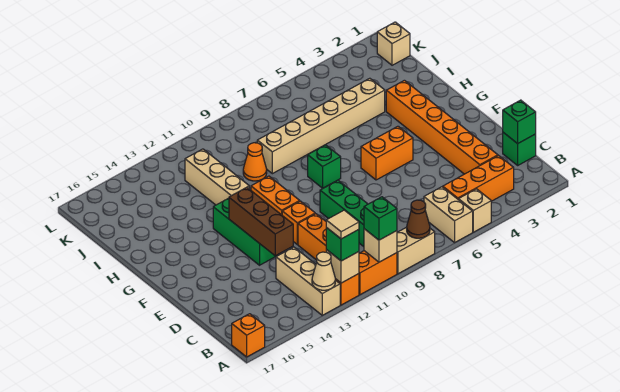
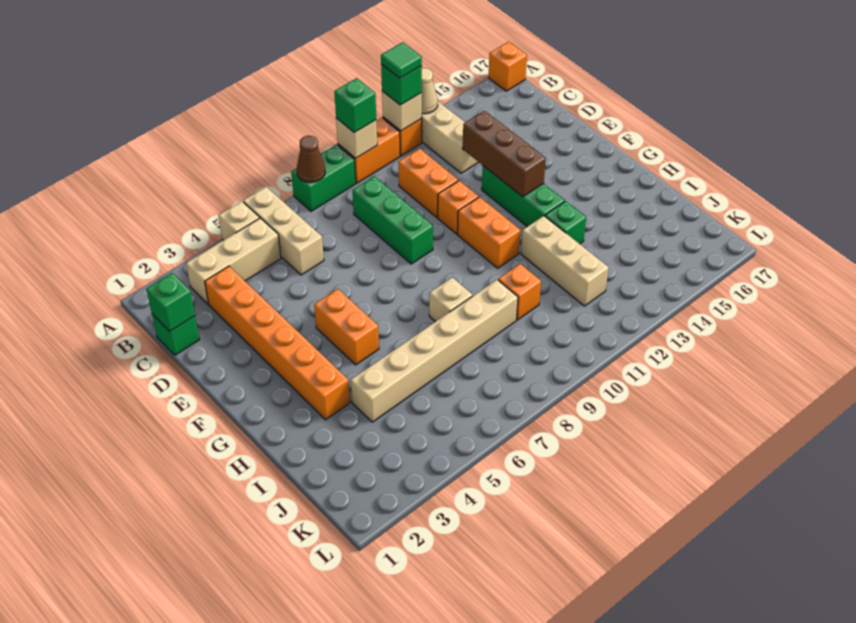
tan 1x2 brick [424,187,473,243] -> tan 1x3 brick [243,187,324,275]
tan 1x2 brick [397,227,435,274] -> green 1x2 brick [291,145,356,211]
tan 1x1 tile [326,210,359,239] -> green 1x1 tile [381,42,422,78]
orange 1x3 brick [443,156,514,201] -> tan 1x3 brick [186,218,281,304]
orange 1x2 brick [361,126,413,180] -> orange 1x2 brick turned to [314,289,379,365]
green 1x1 brick [308,145,341,188] -> green 1x1 brick moved to [545,201,586,244]
orange 1x1 cone [243,143,267,181] -> orange 1x1 brick [498,264,541,320]
tan 1x1 brick [377,22,410,65] -> tan 1x1 brick moved to [429,277,473,322]

